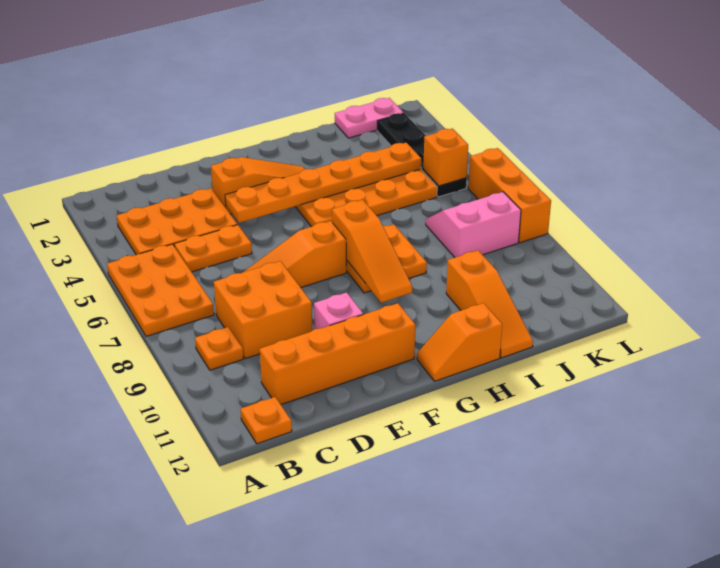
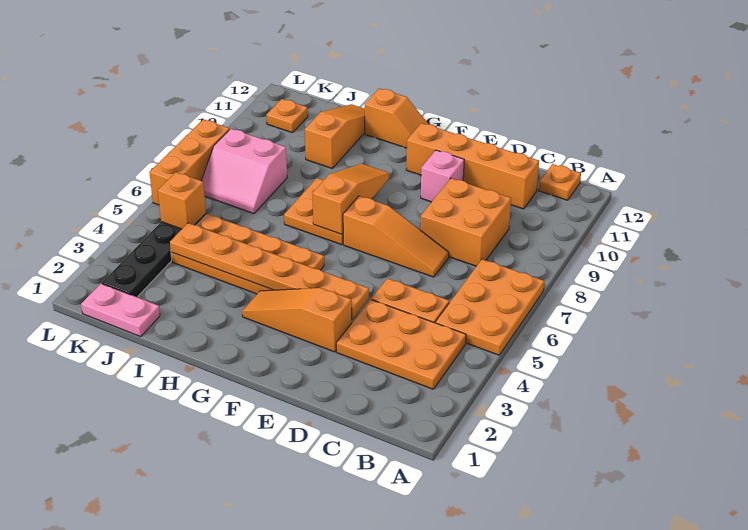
orange 1x1 plate [195,327,243,370] -> orange 1x1 plate moved to [266,99,308,133]

